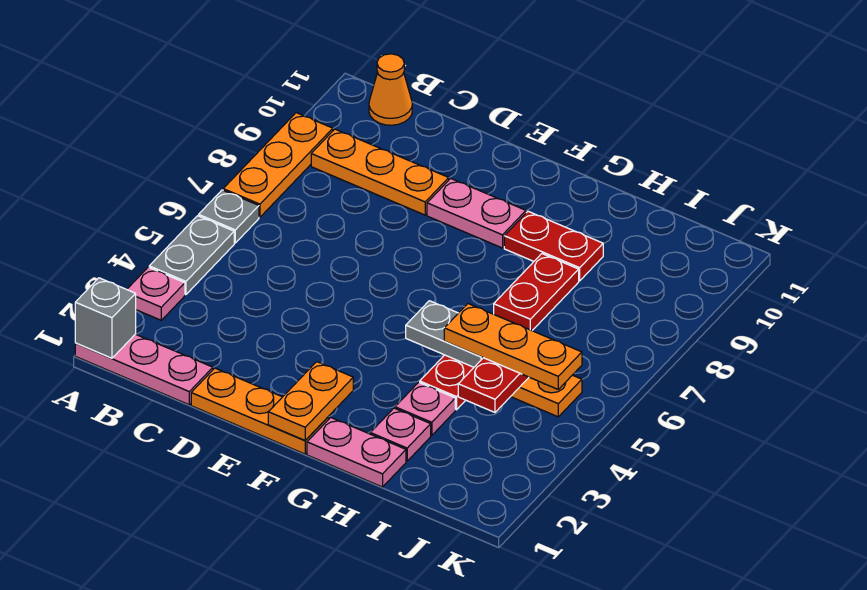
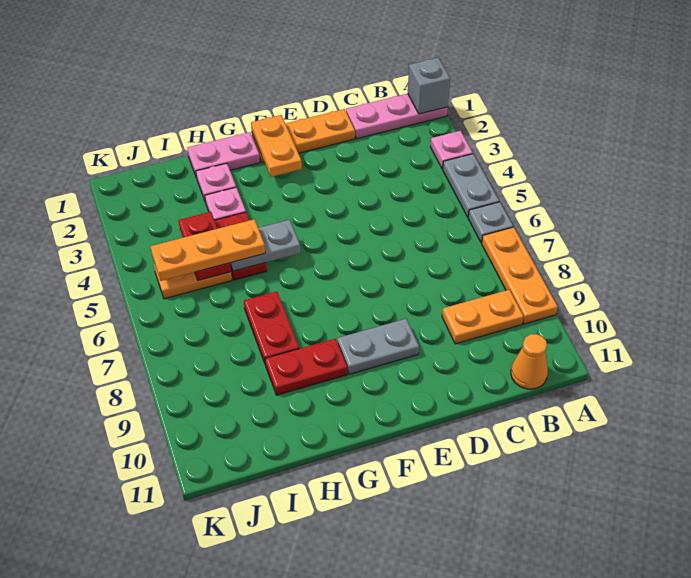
orange 1x3 plate [311,129,449,215] -> orange 1x2 plate [442,290,524,344]
pink 1x2 plate [427,178,526,248] -> grey 1x2 plate [337,319,419,374]

